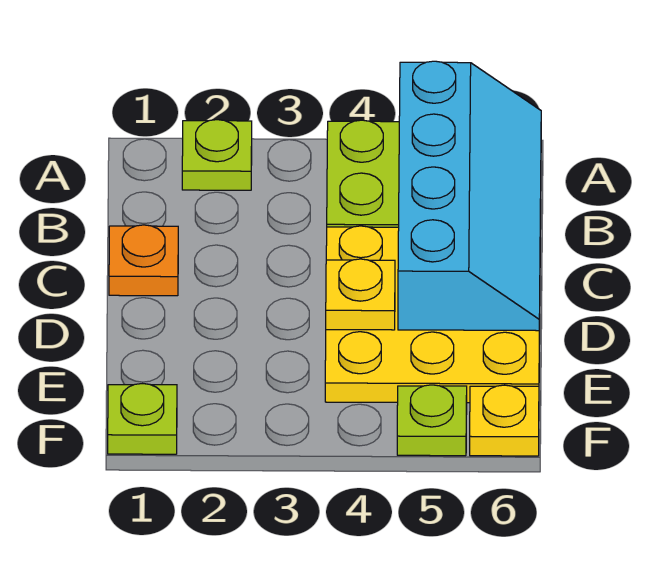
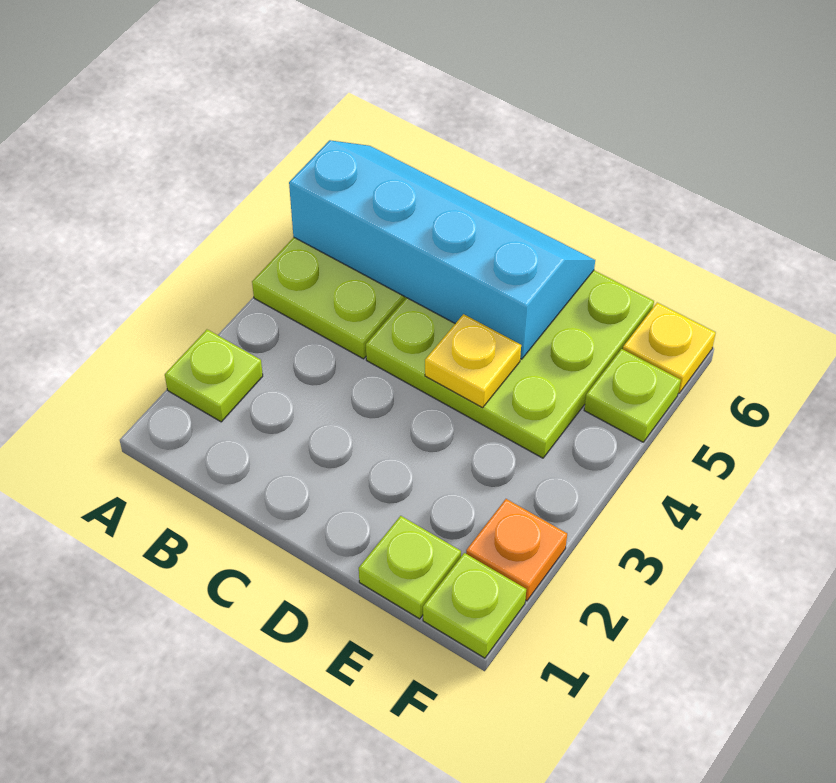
orange 1x1 plate [109,225,178,296] -> orange 1x1 plate moved to [466,499,567,601]
yellow 3x3 plate [325,226,540,403] -> lime 3x3 plate [366,270,654,458]
none -> lime 1x1 plate [359,516,461,619]

